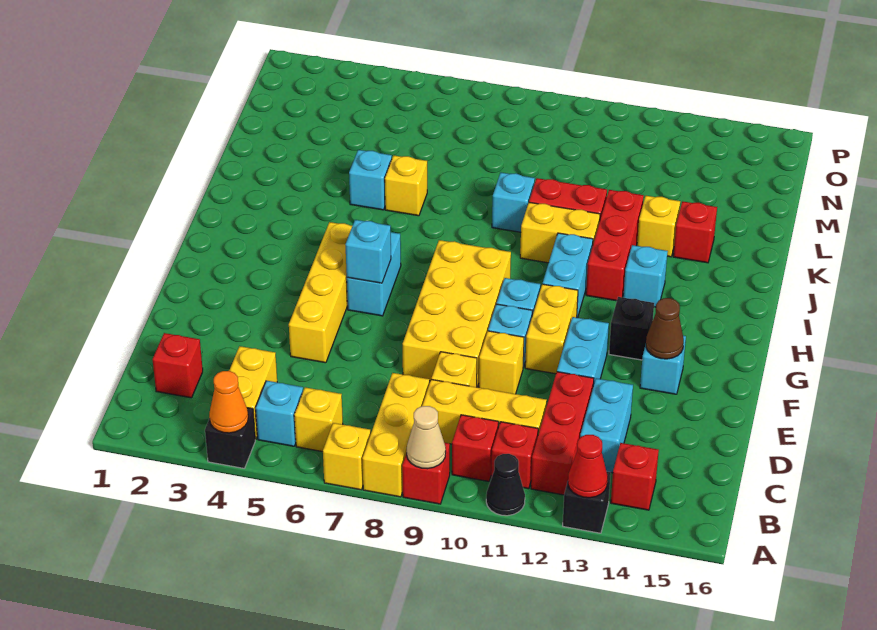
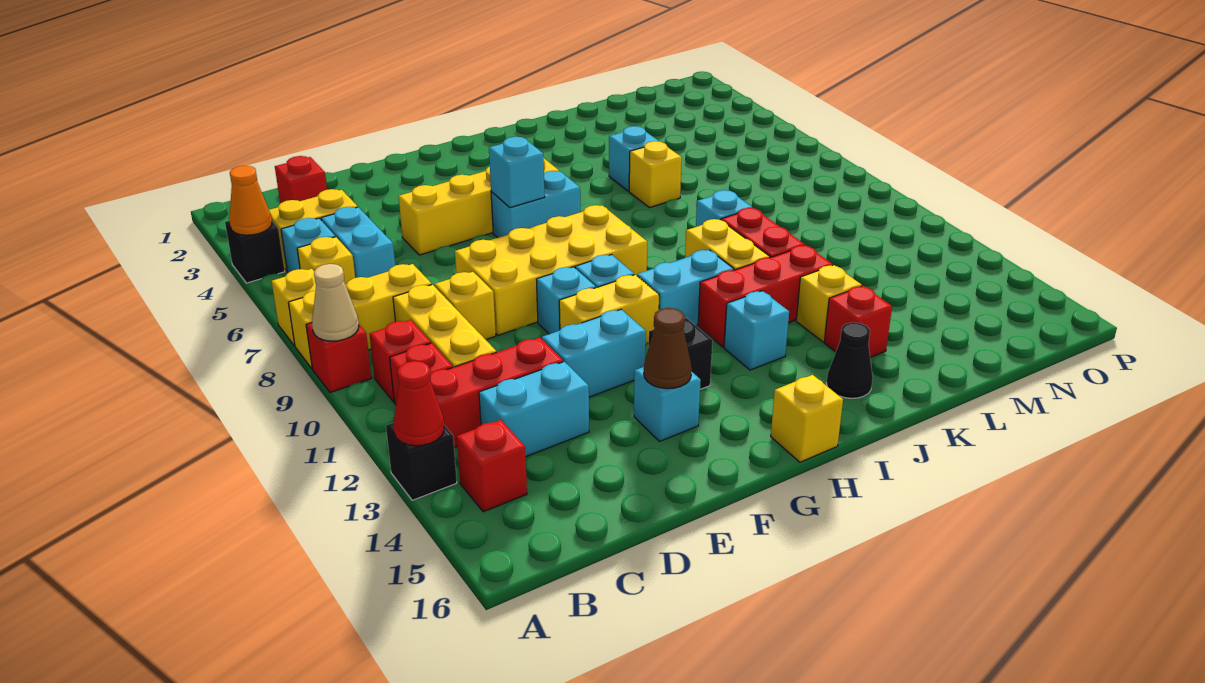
black 1x1 cone [486,454,525,516] -> black 1x1 cone moved to [826,322,873,398]
none -> cyan 1x2 brick [321,207,395,278]
yellow 1x1 brick [479,331,524,394] -> yellow 1x1 brick moved to [771,375,843,462]

